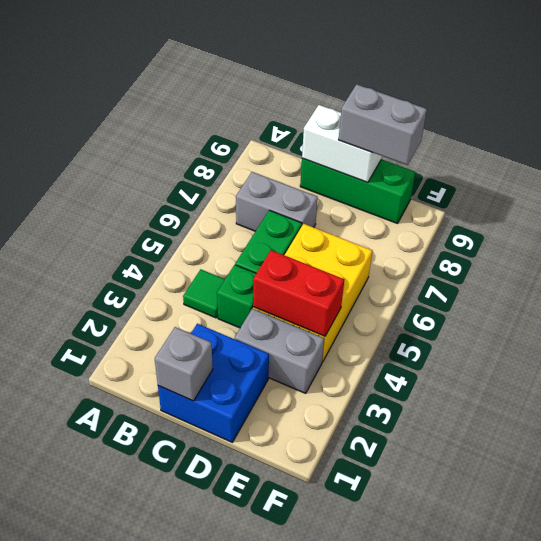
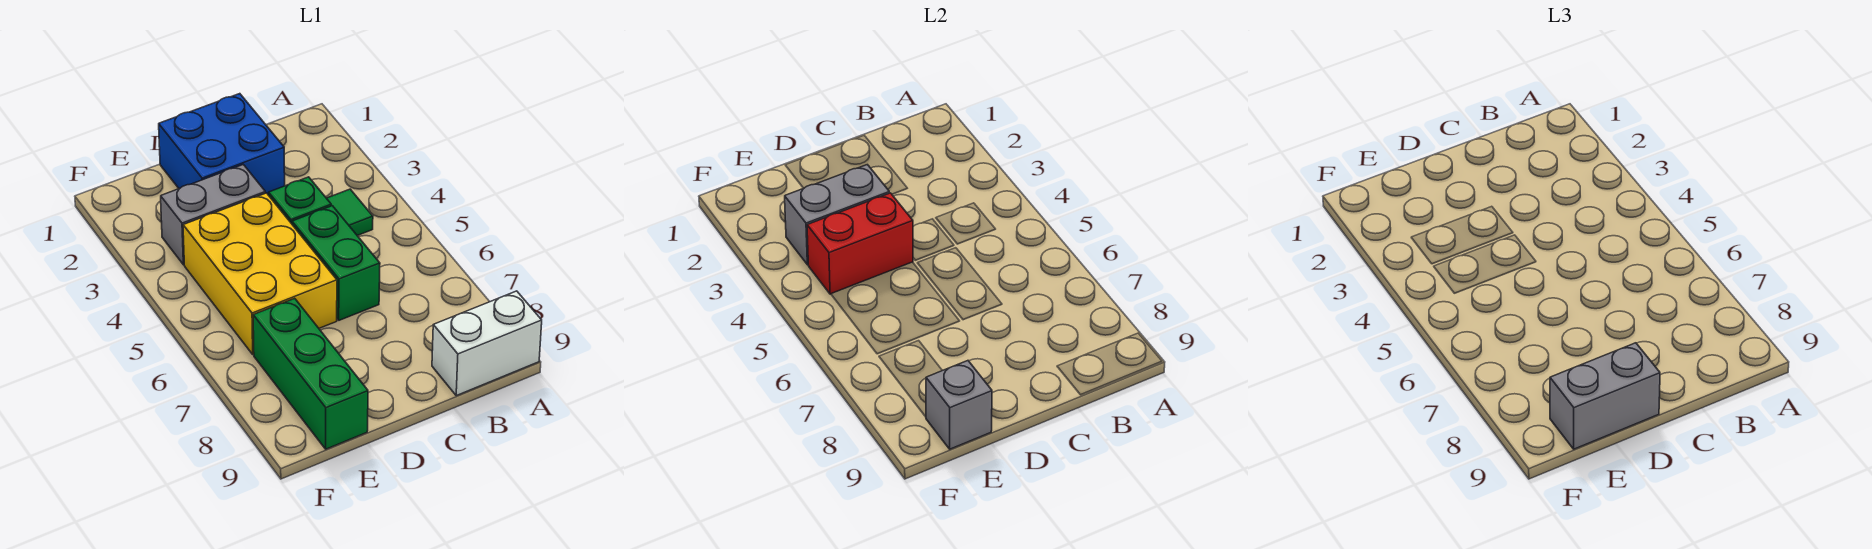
grey 1x2 brick [236,172,318,231] -> grey 1x2 brick moved to [785,165,889,265]
grey 1x1 brick [155,327,213,401] -> grey 1x1 brick moved to [926,361,992,449]
green 1x3 brick [300,158,415,224] -> green 1x3 brick turned to [253,298,368,449]
white 1x2 brick [302,105,382,183] -> white 1x2 brick moved to [432,291,542,396]

